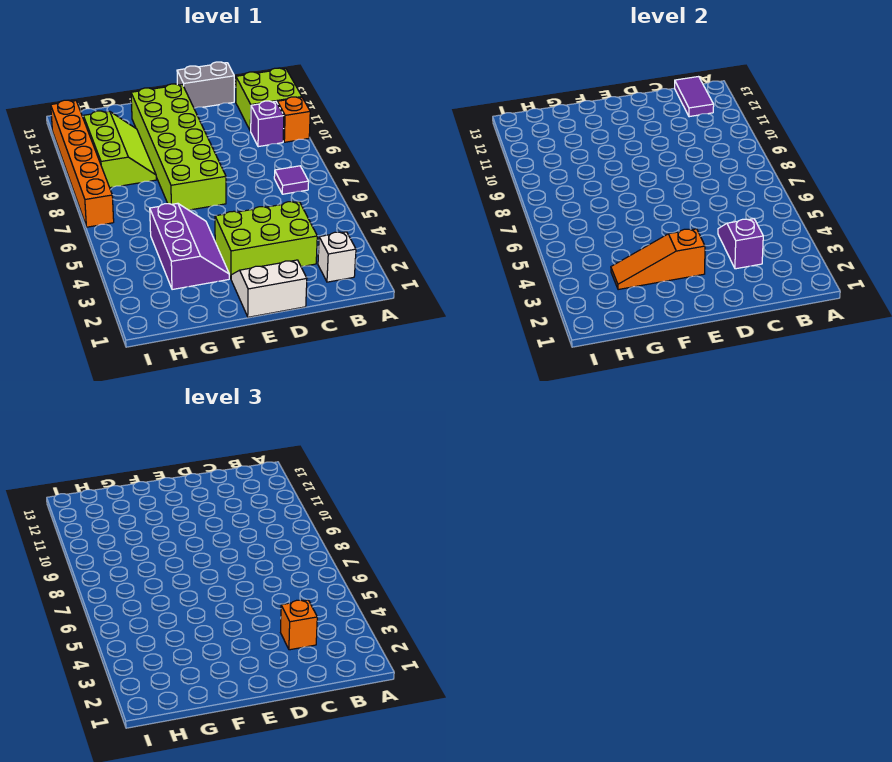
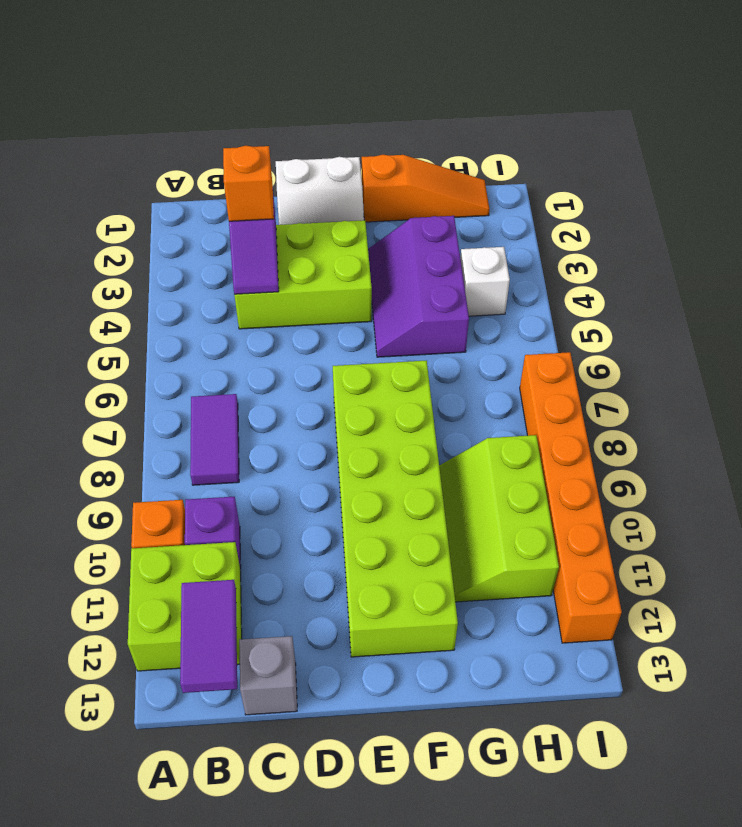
white 1x1 brick [318,232,356,282] -> white 1x1 brick moved to [460,247,510,316]
purple 1x1 tile [274,166,309,194] -> purple 1x2 tile [190,394,239,485]
grey 1x2 brick [177,62,234,108] -> grey 1x1 brick [239,636,297,715]
orange 1x3 slope [611,229,705,290] -> orange 1x3 slope moved to [362,155,490,222]

